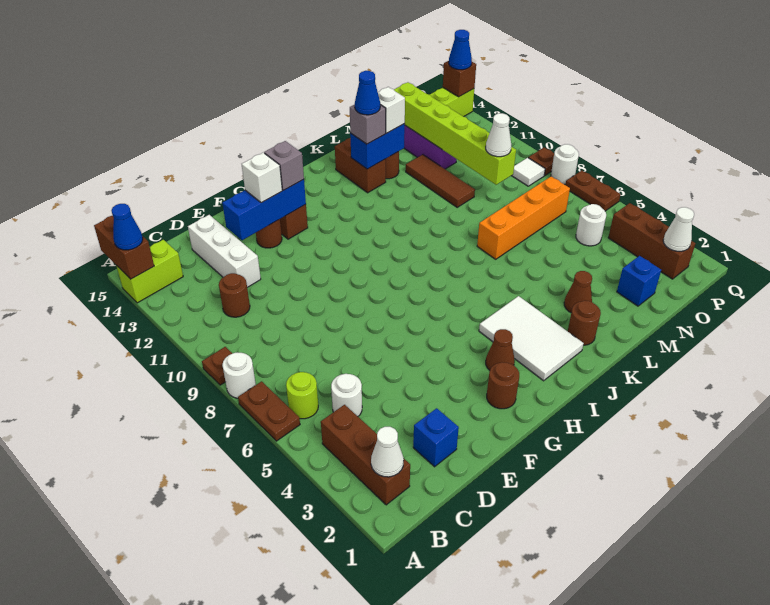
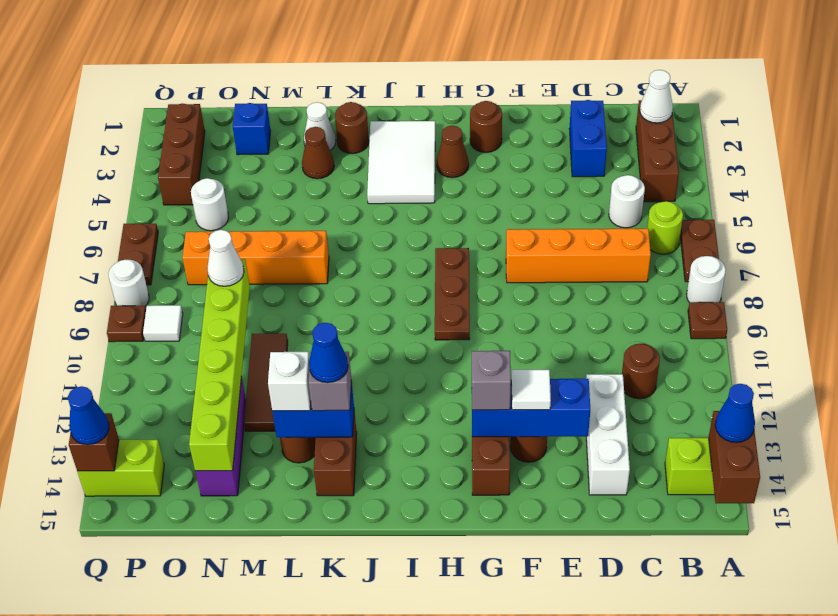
none -> orange 1x4 brick [506,229,651,283]
blue 1x1 brick [413,408,459,467] -> blue 1x2 brick [569,100,607,177]
white 1x1 brick [242,153,282,203] -> white 1x1 tile [511,370,551,410]
none -> brown 1x3 plate [435,248,470,340]
white 1x1 cone [663,207,694,251] -> white 1x1 cone moved to [304,102,336,150]

